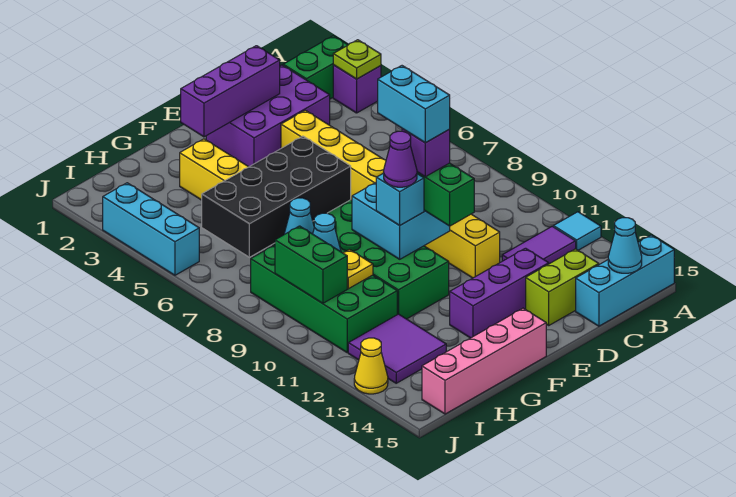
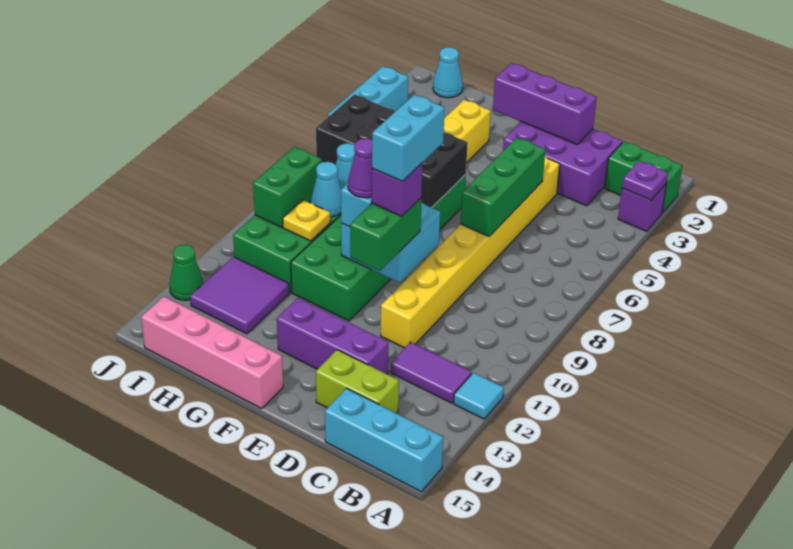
lime 1x1 plate [333,40,381,79] -> purple 1x1 plate [622,161,668,200]
cyan 1x1 cone [608,218,642,273] -> cyan 1x1 cone moved to [433,47,463,98]
none -> green 1x3 brick [461,138,545,236]
yellow 1x1 cone [354,338,388,394] -> green 1x1 cone [169,245,204,300]

